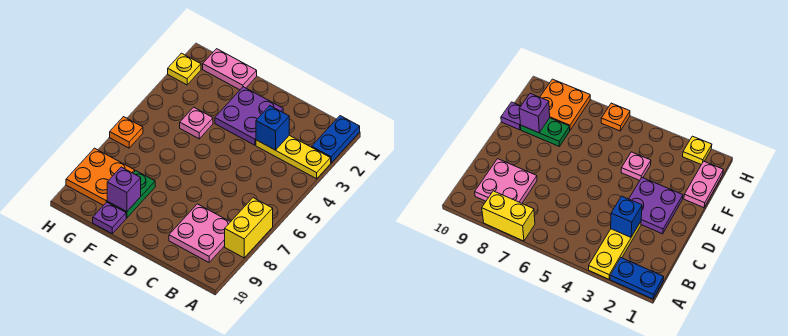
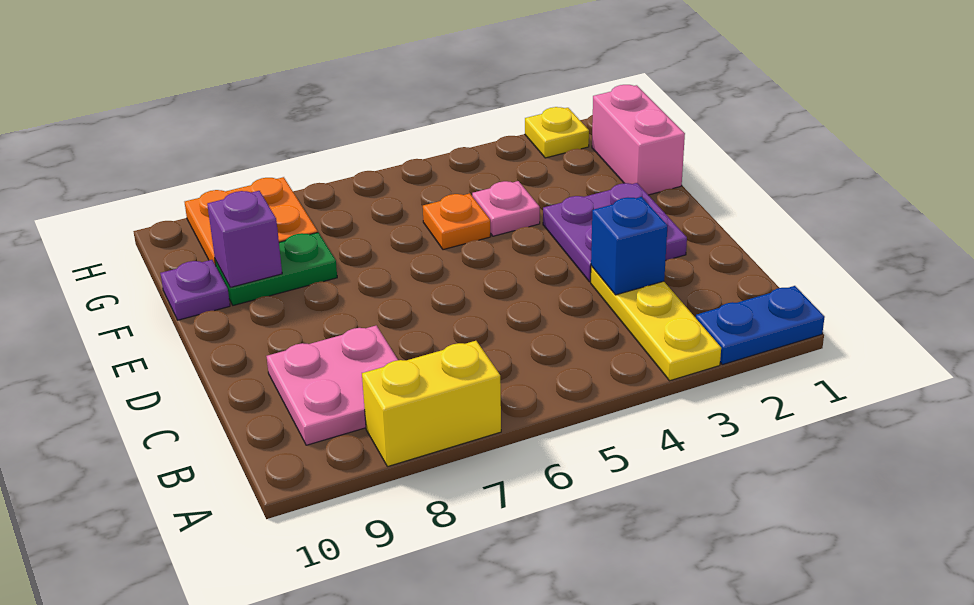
pink 1x2 plate [203,49,257,90] -> pink 1x2 brick [592,85,685,195]
orange 1x1 plate [110,117,143,148] -> orange 1x1 plate moved to [423,193,491,250]

